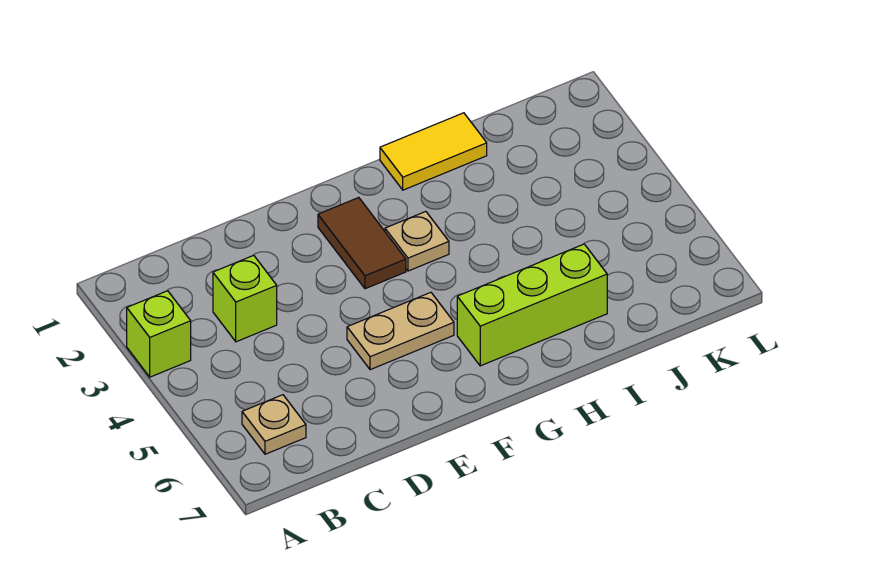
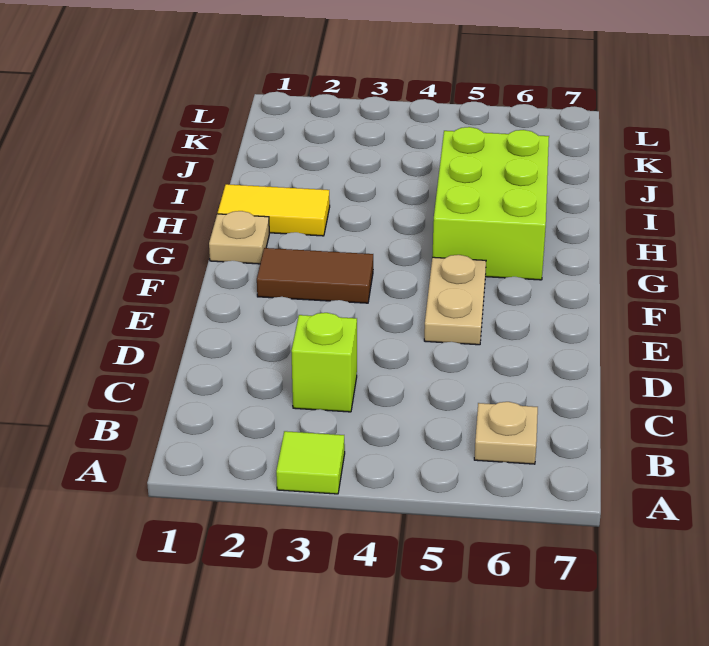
lime 1x1 brick [127,291,191,377] -> lime 1x1 tile [276,431,345,494]
tan 1x1 plate [385,212,449,271] -> tan 1x1 plate moved to [209,211,269,264]
lime 1x3 brick [457,244,607,366] -> lime 2x3 brick [432,127,549,280]
yellow 1x2 tile [380,113,487,190] -> yellow 1x2 tile turned to [218,184,330,236]

